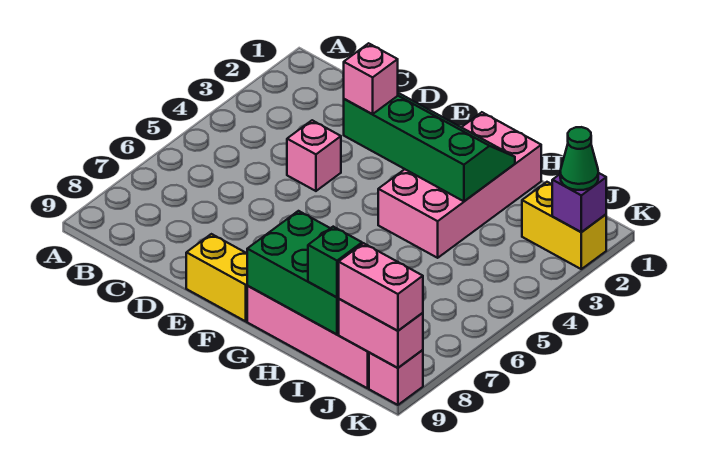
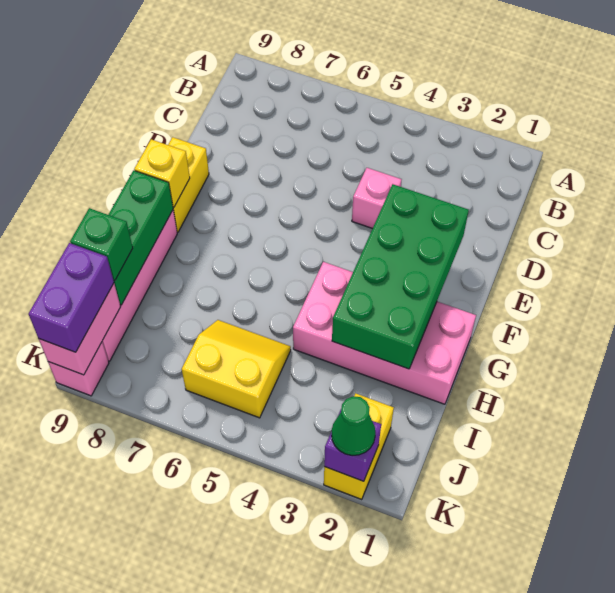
green 2x4 slope [344,93,515,201] -> green 2x4 brick [332,184,469,369]
pink 1x1 brick [344,43,398,114] -> none
none -> yellow 1x1 brick [134,139,190,207]
green 2x3 brick [247,211,339,334] -> green 1x3 brick [108,171,173,305]
none -> yellow 2x2 slope [182,320,291,418]
pink 1x2 brick [339,243,423,331] -> purple 1x2 brick [29,243,114,352]

